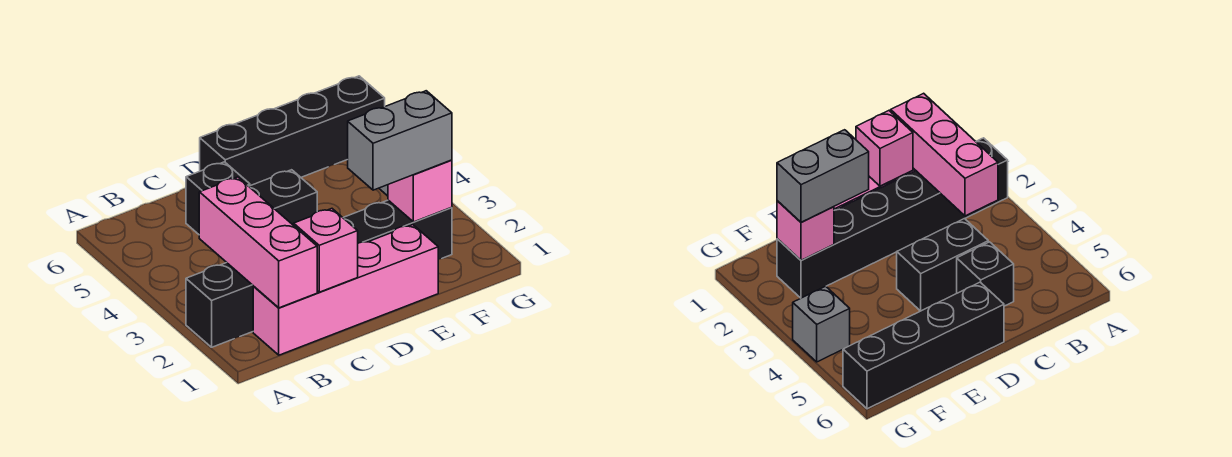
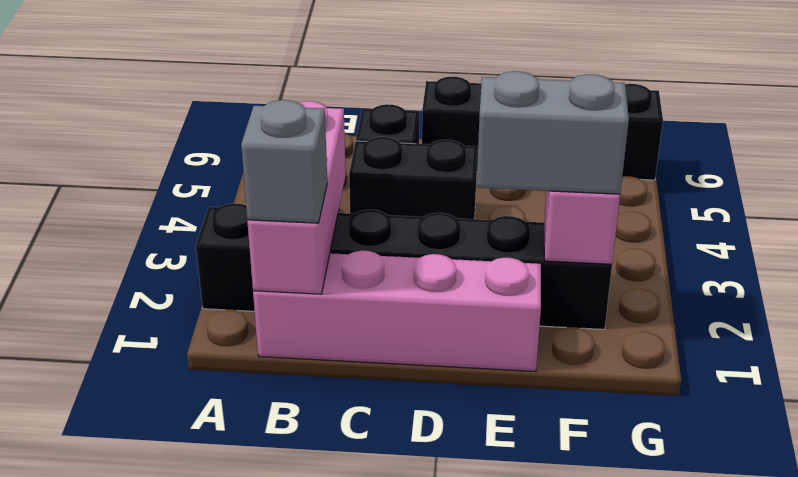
pink 1x1 brick [294,209,358,292] -> none
grey 1x1 brick [793,286,850,362] -> grey 1x1 brick moved to [241,100,327,223]

